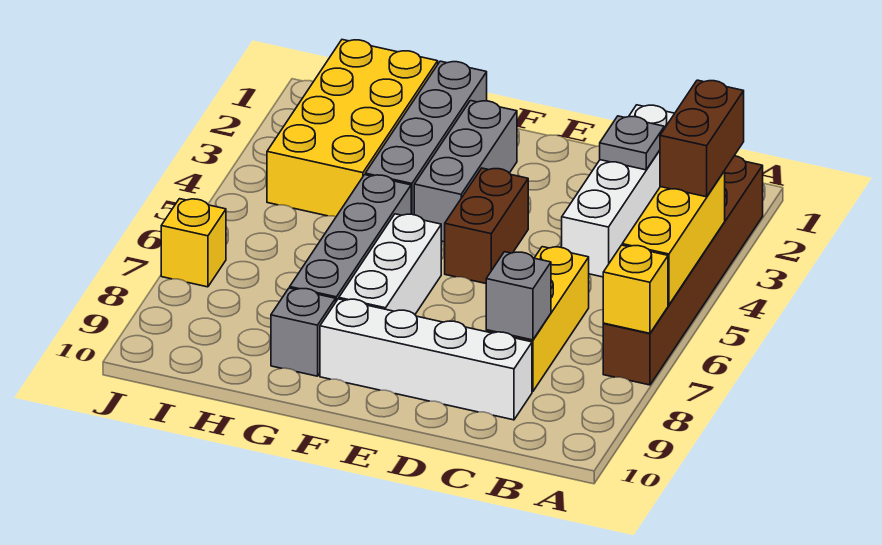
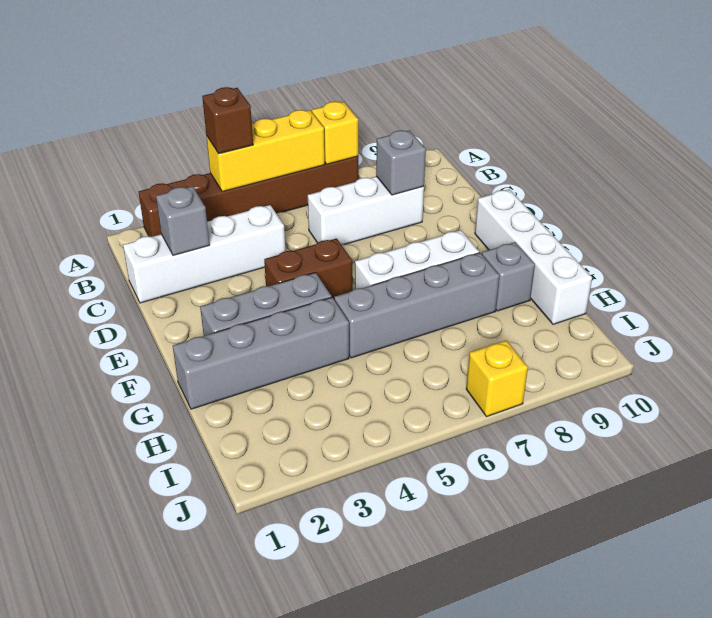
brown 1x2 brick [660,80,744,197] -> brown 1x1 brick [202,87,253,154]
grey 1x1 plate [600,116,664,170] -> grey 1x1 brick [156,186,210,256]
yellow 1x3 brick [486,247,589,392] -> white 1x3 brick [308,176,424,245]
white 1x4 brick [320,299,532,420] -> white 1x4 brick moved to [475,189,592,324]
yellow 2x4 brick [267,40,438,217] -> none

